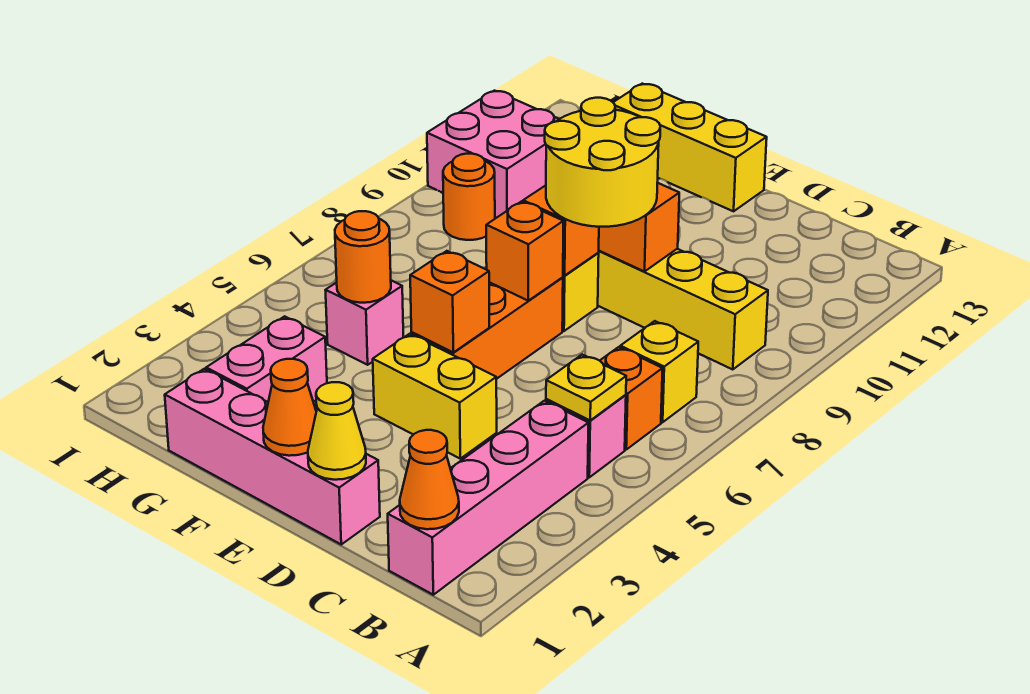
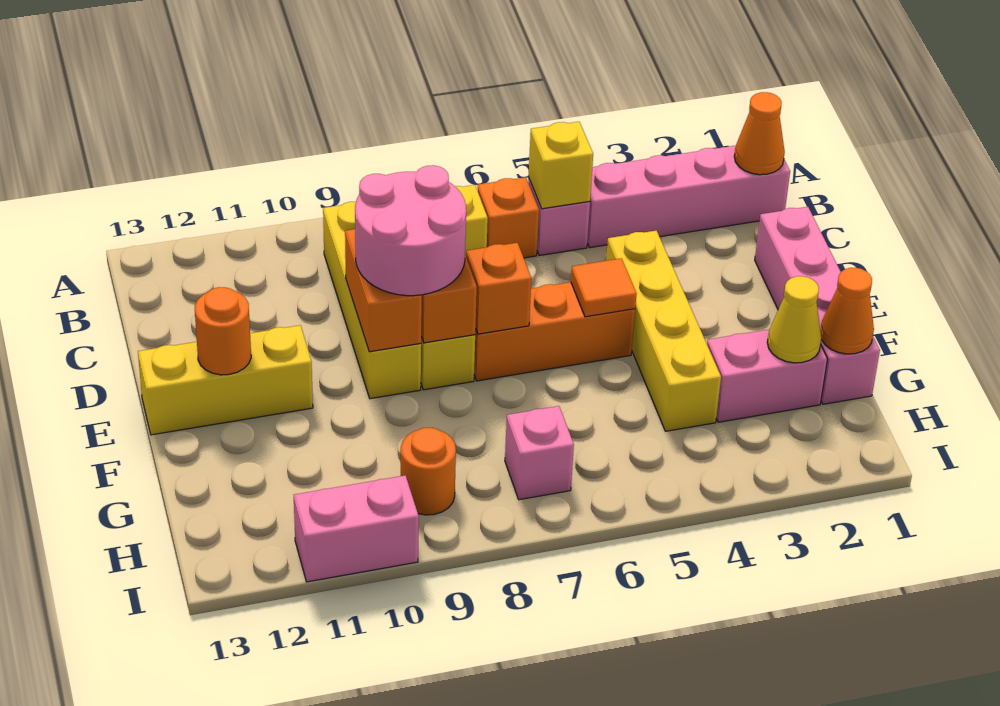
yellow 1x1 plate [546,355,626,420] -> yellow 1x1 brick [529,122,593,209]
yellow 1x1 cone [308,382,366,480] -> yellow 1x1 cone moved to [767,276,821,363]
yellow 1x2 brick [373,334,497,459] -> yellow 1x4 brick [606,230,721,431]
yellow 2x2 round brick [545,98,660,227] -> pink 2x2 round brick [355,165,466,296]
orange 1x1 cone [263,359,316,456] -> orange 1x1 cone moved to [820,268,874,354]
orange 1x1 brick [410,251,489,352] -> orange 1x1 tile [571,258,637,317]
yellow 1x3 brick [613,84,767,211] -> yellow 1x3 brick turned to [138,325,313,435]
pink 1x1 brick [326,280,403,365] -> pink 1x1 brick moved to [505,406,574,500]
orange 1x1 round brick [335,211,391,303] -> orange 1x1 round brick moved to [195,287,251,375]
pink 2x2 brick [427,91,559,218] -> pink 1x2 brick [294,475,419,582]

